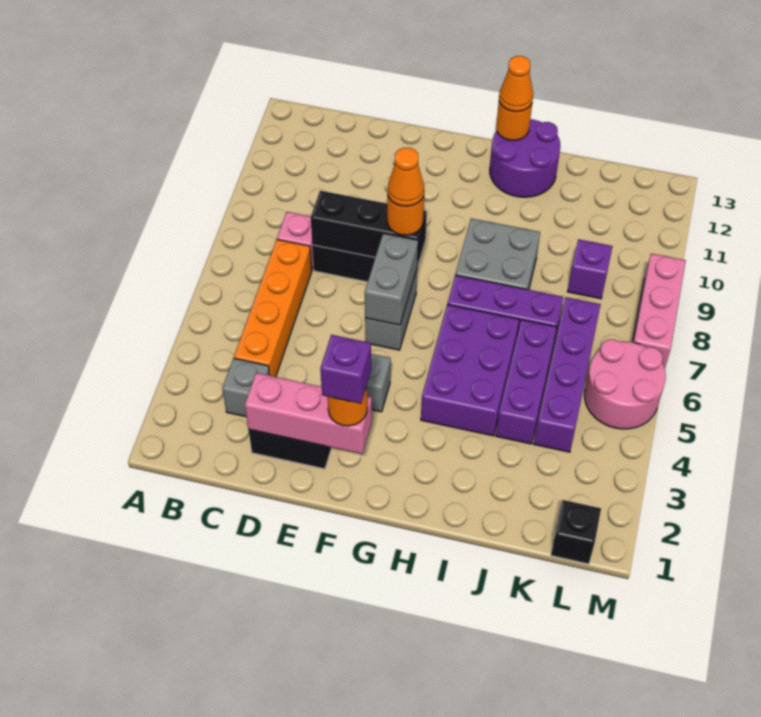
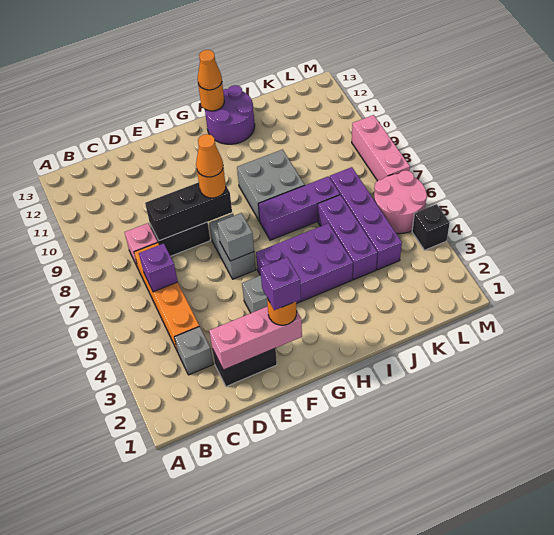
grey 1x2 brick [365,233,418,325] -> grey 1x1 brick [217,213,254,261]
purple 2x3 brick [421,305,519,436] -> purple 2x3 brick turned to [256,223,353,303]
purple 1x1 brick [568,239,613,299] -> purple 1x1 brick moved to [139,243,178,292]
black 1x1 brick [551,500,601,564] -> black 1x1 brick moved to [412,204,450,250]

